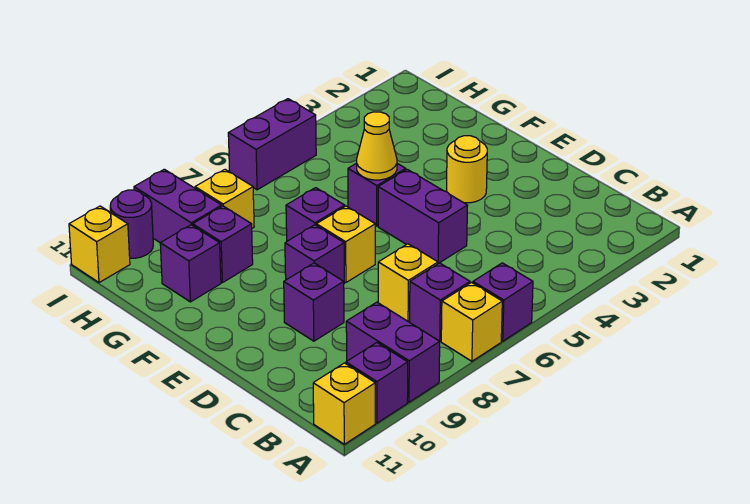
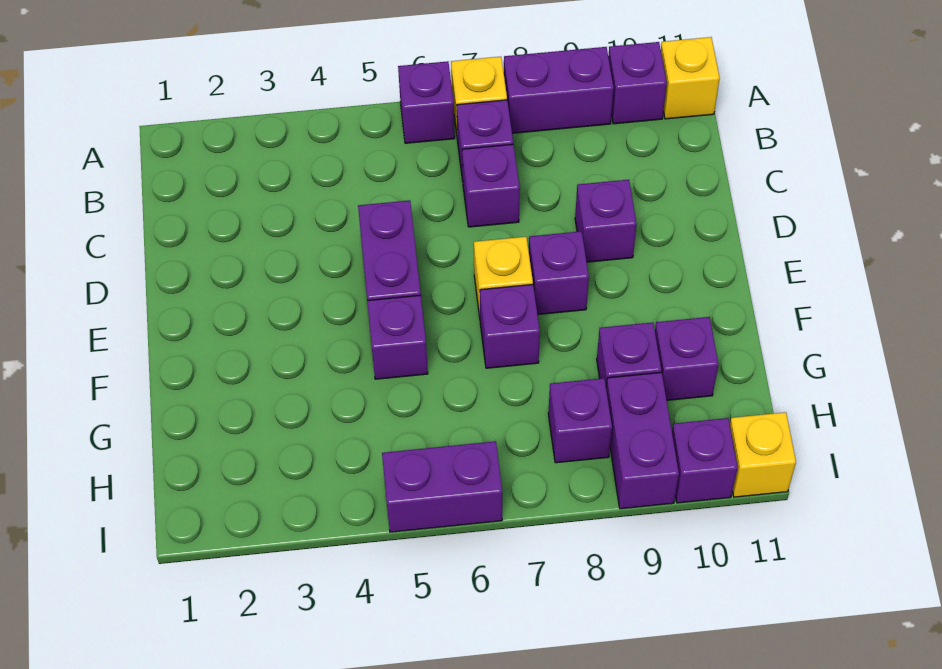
purple 1x2 brick [346,302,440,402] -> purple 1x2 brick turned to [504,47,614,133]
yellow 1x1 brick [378,244,438,321] -> purple 1x1 brick [462,144,520,227]
yellow 1x1 round brick [447,136,487,203] -> none
yellow 1x1 cone [357,112,397,180] -> none
yellow 1x1 brick [195,170,254,228] -> purple 1x1 brick [548,378,612,463]
purple 1x1 round brick [110,190,153,258] -> purple 1x1 brick [672,418,738,503]

